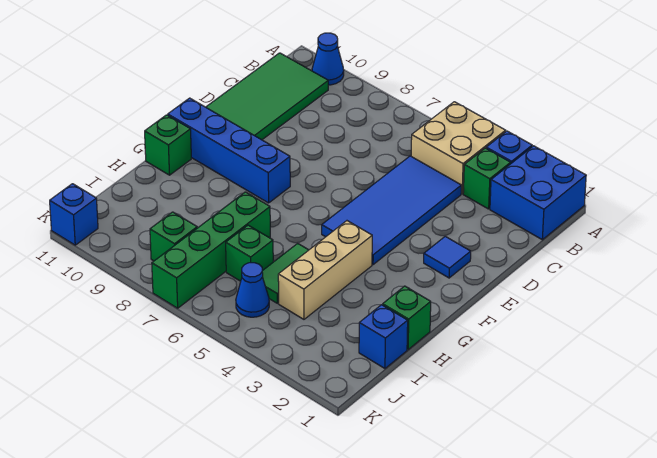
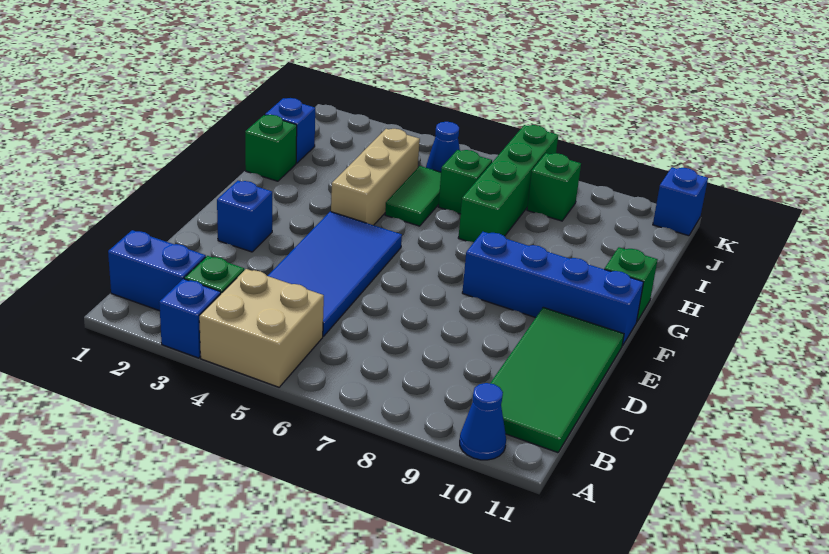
blue 2x2 brick [490,146,586,240] -> blue 1x2 brick [108,230,206,311]
blue 1x1 tile [424,236,471,278] -> blue 1x1 brick [217,181,272,252]

